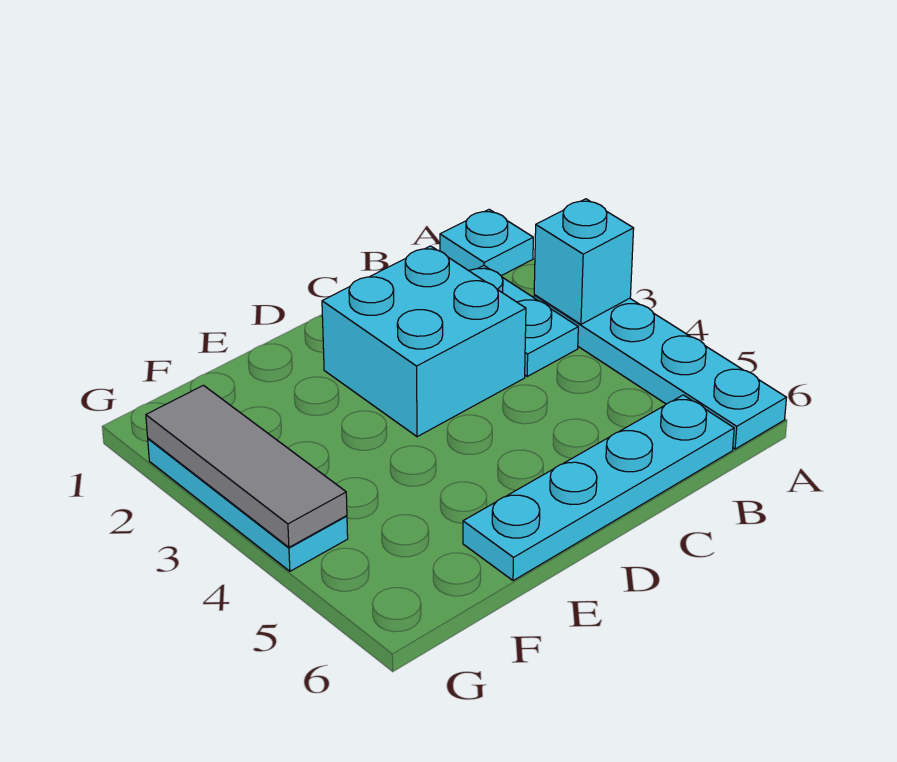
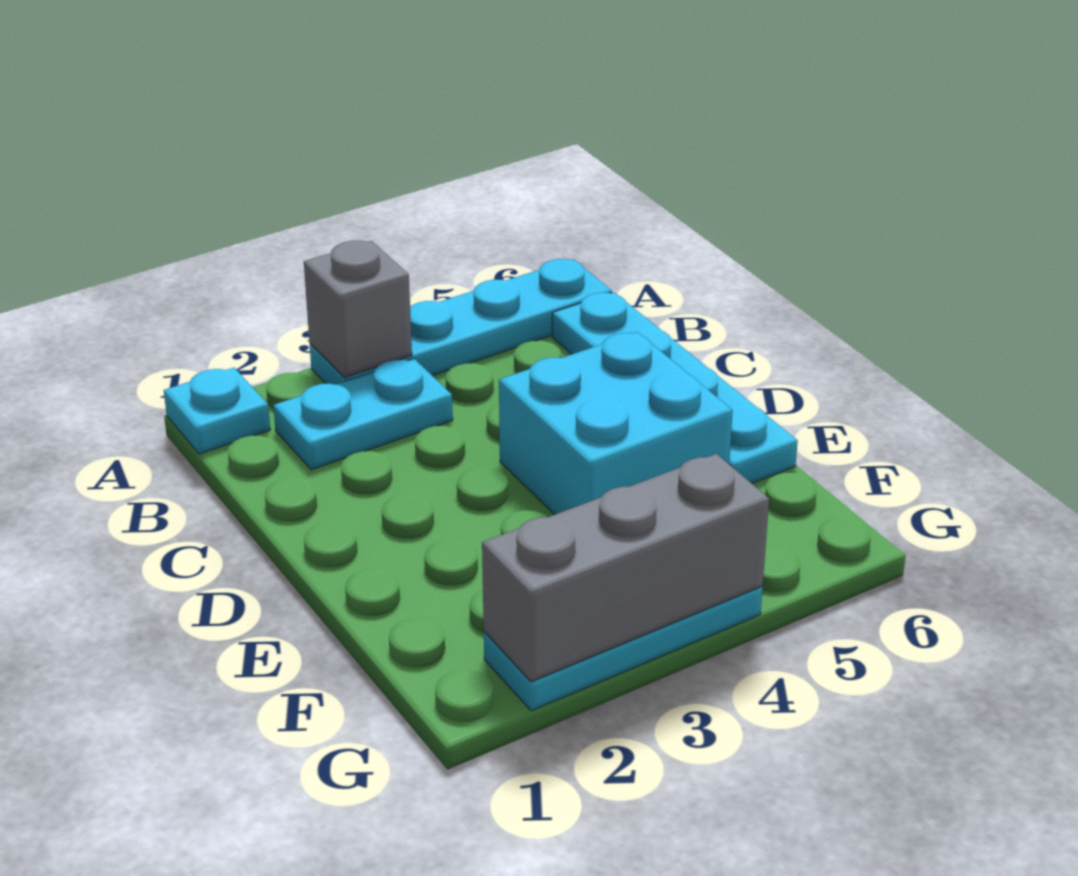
cyan 1x1 brick [534,199,634,324] -> grey 1x1 brick [304,241,412,378]
cyan 2x2 brick [322,246,526,437] -> cyan 2x2 brick moved to [499,332,733,514]
grey 1x3 tile [146,385,347,547] -> grey 1x3 brick [482,454,769,682]

